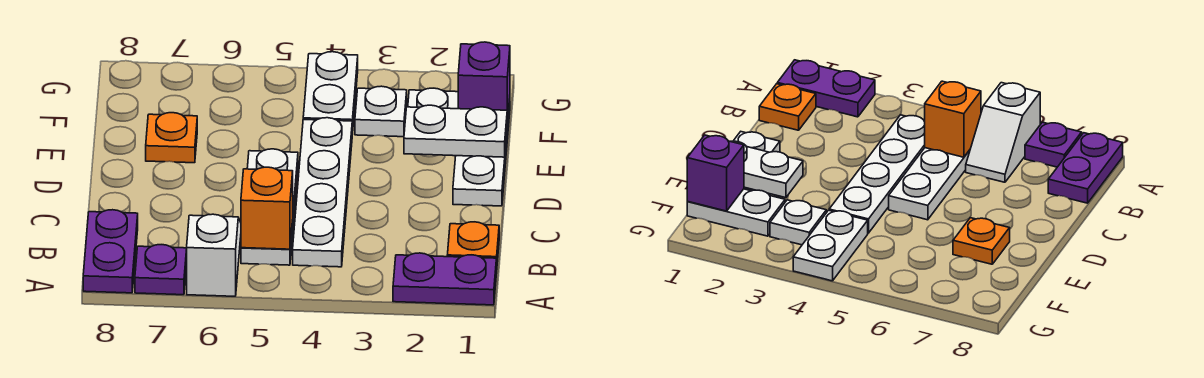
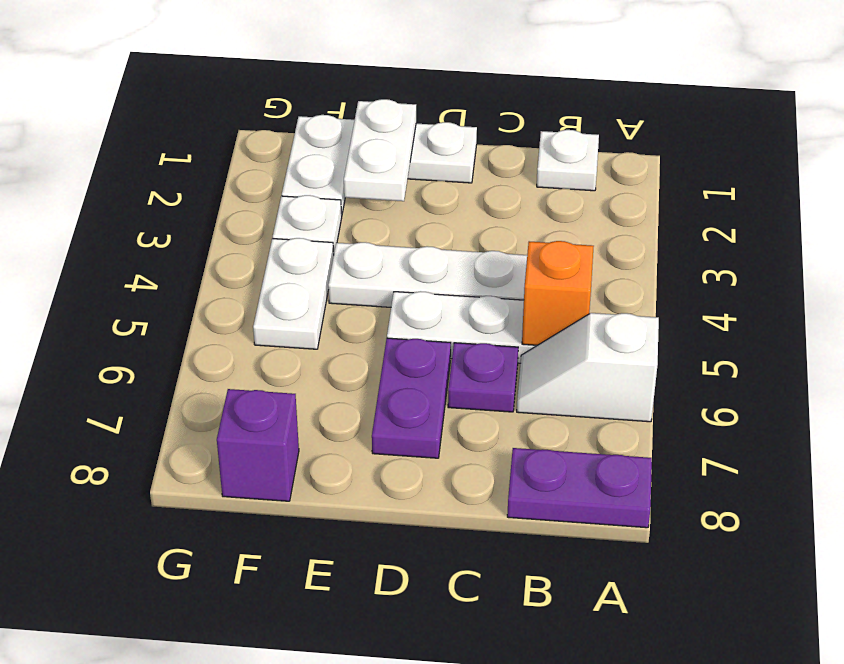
purple 1x2 plate [393,253,497,305] -> purple 1x2 plate moved to [372,338,451,458]
purple 1x1 plate [135,245,187,295] -> purple 1x1 plate moved to [448,343,518,412]
orange 1x1 plate [447,222,499,262] -> white 1x1 plate [537,130,599,191]
orange 1x1 plate [146,113,197,163] -> none
purple 1x1 brick [458,42,510,123] -> purple 1x1 brick moved to [217,389,299,501]
white 1x2 plate [303,52,358,134] -> white 1x2 plate turned to [253,238,334,349]

